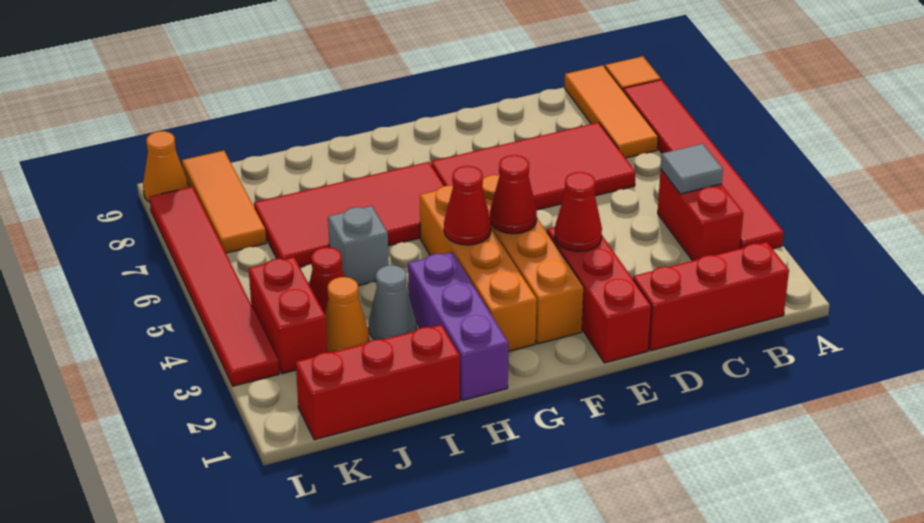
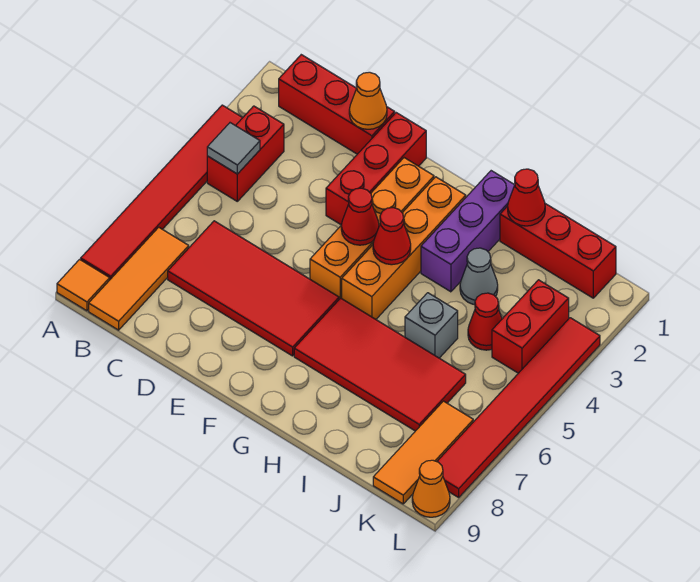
red 1x1 cone [555,172,602,251] -> red 1x1 cone moved to [508,169,545,226]
orange 1x1 cone [325,277,369,353] -> orange 1x1 cone moved to [349,72,387,129]

